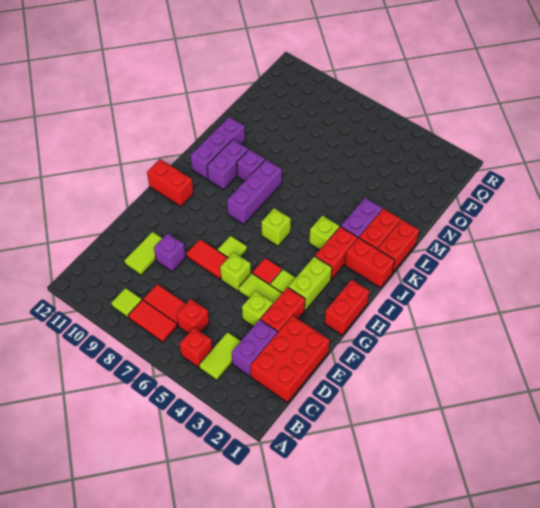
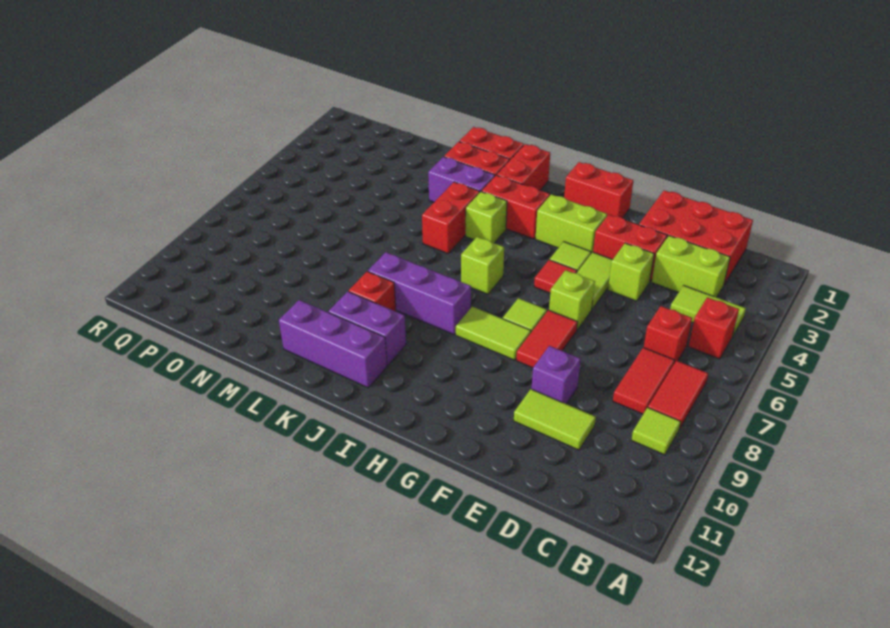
purple 1x2 brick [232,320,278,376] -> lime 1x2 brick [652,236,730,297]
none -> lime 1x2 tile [456,307,531,360]
red 1x2 brick [147,159,194,207] -> red 1x2 brick moved to [422,182,480,253]
purple 1x1 brick [237,149,265,181] -> red 1x1 brick [349,271,396,311]

